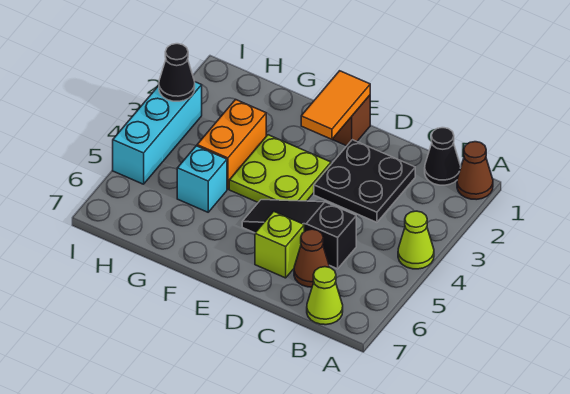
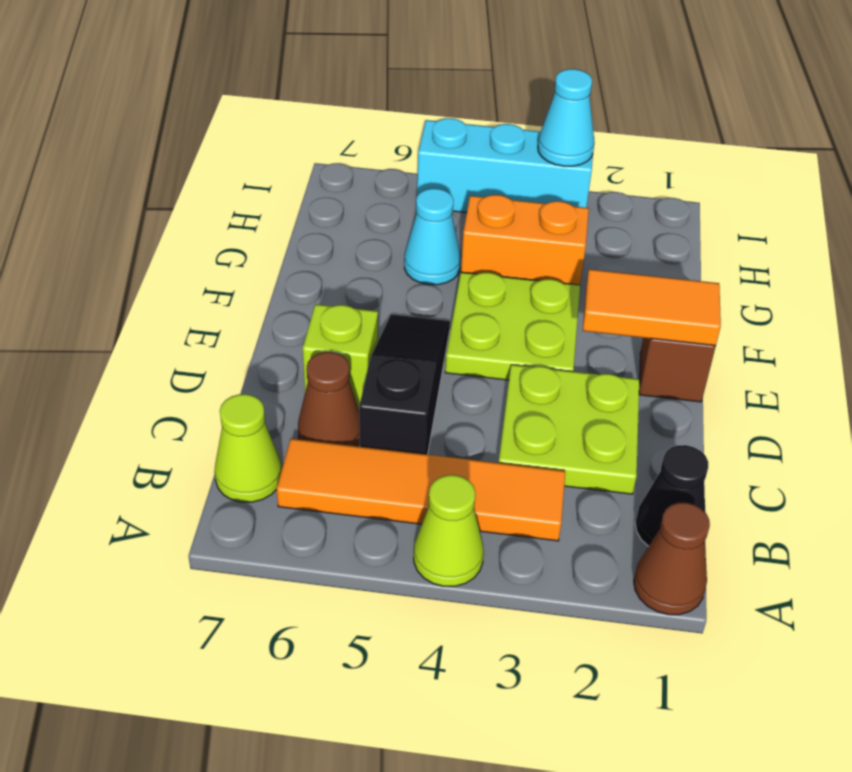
none -> orange 1x4 tile [277,439,565,541]
black 2x2 plate [314,140,415,222] -> lime 2x2 plate [499,365,640,494]
cyan 1x1 brick [177,146,227,212] -> cyan 1x1 cone [404,189,461,285]
black 1x1 cone [159,44,195,101] -> cyan 1x1 cone [538,69,595,166]

